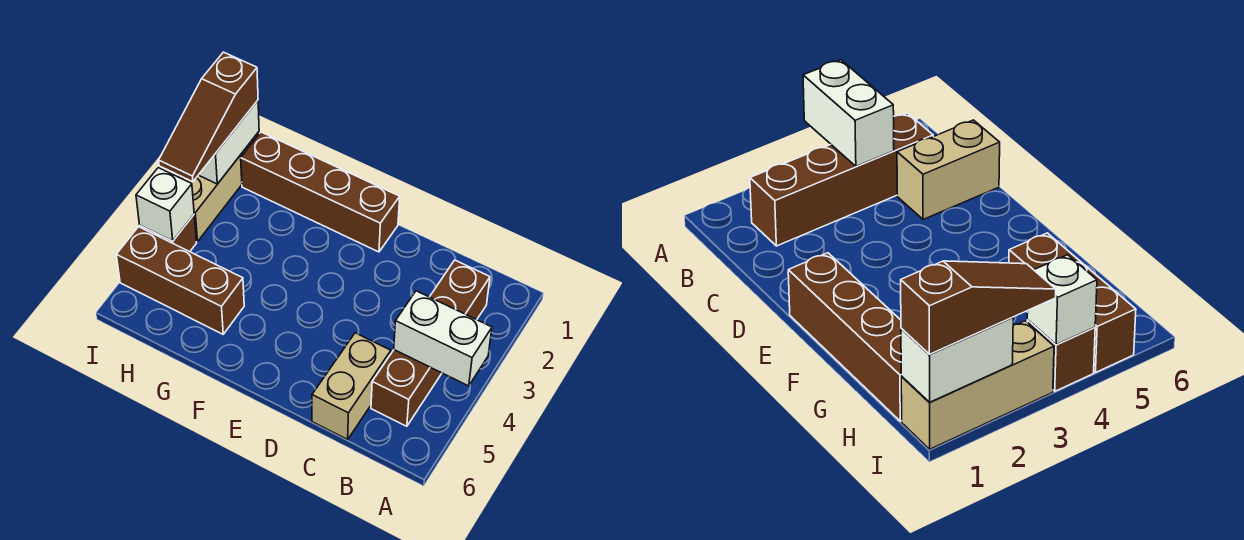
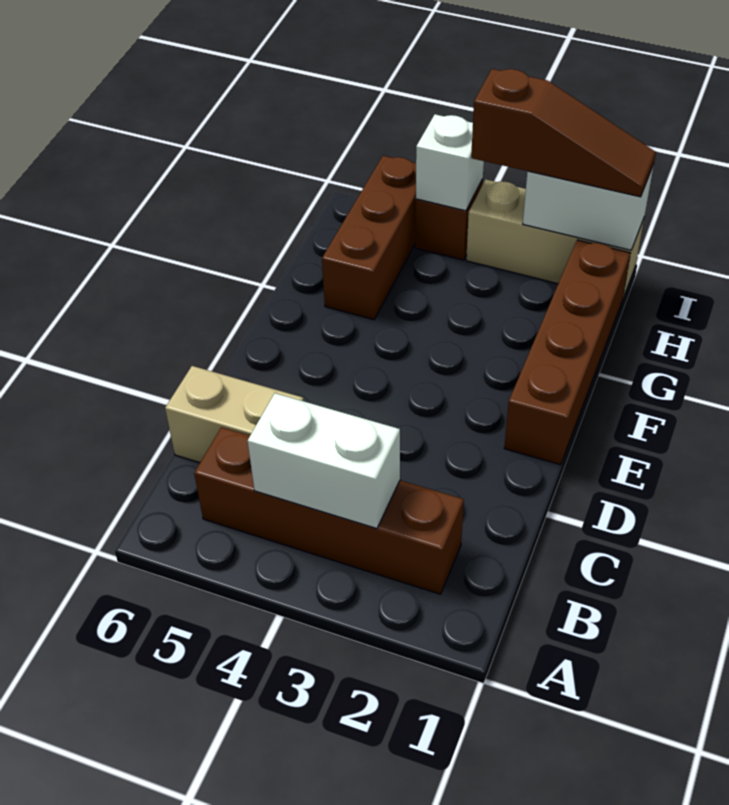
white 1x2 brick [394,291,492,386] -> white 1x2 brick turned to [248,393,400,529]
brown 1x3 slope [159,52,258,182] -> brown 1x3 slope turned to [471,69,656,197]

